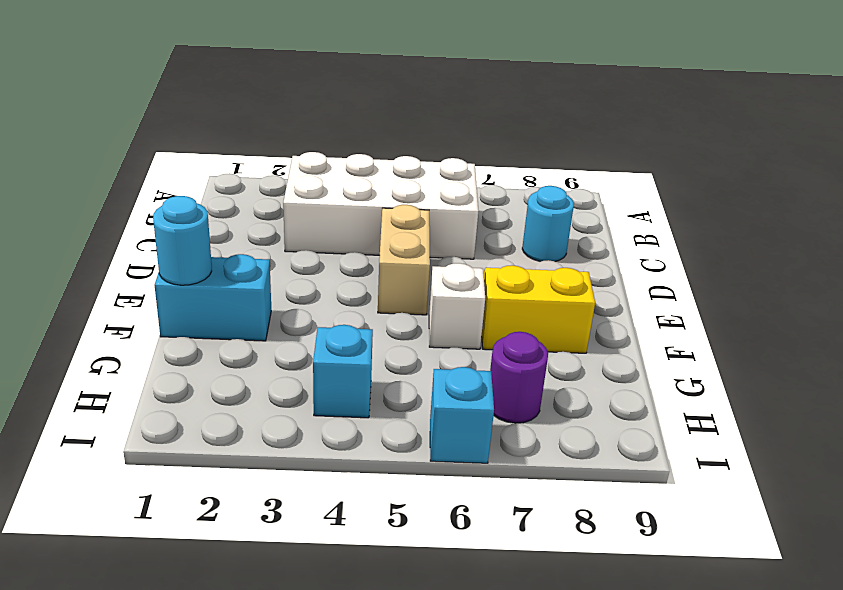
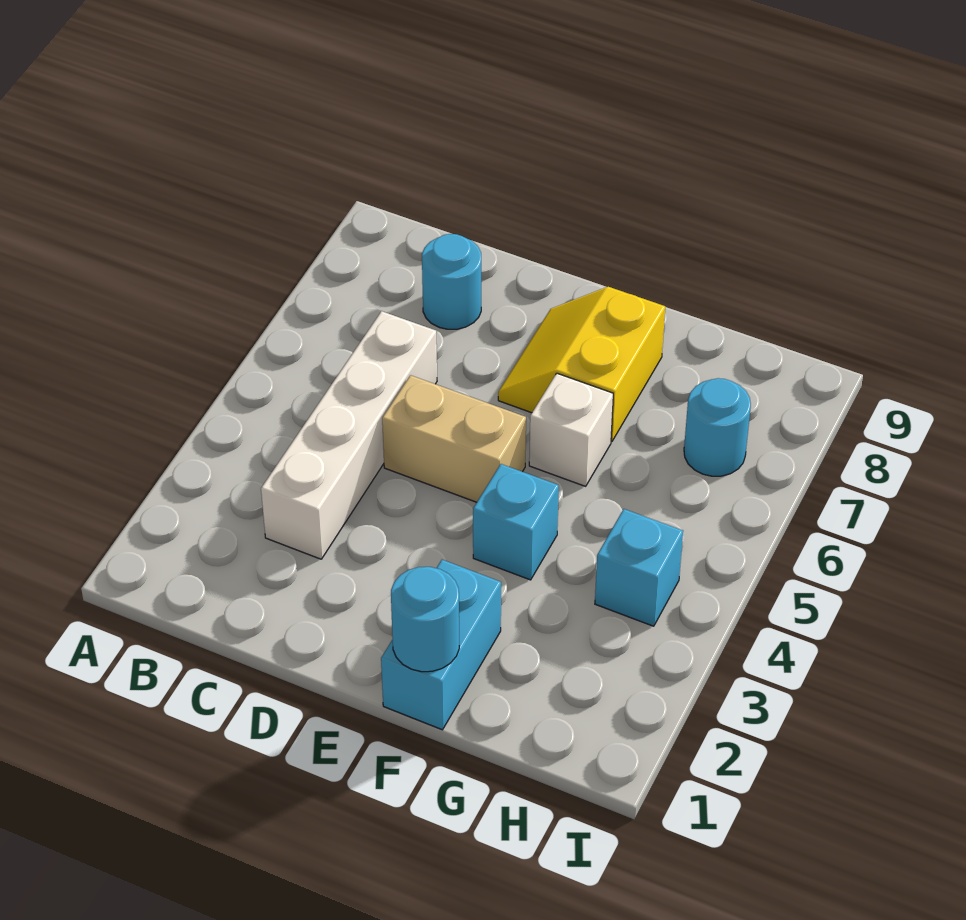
white 2x4 brick [283,152,479,259] -> white 1x4 brick [261,311,437,559]
purple 1x1 round brick [490,332,548,423] -> cyan 1x1 round brick [684,378,751,476]
cyan 1x1 brick [430,367,494,463] -> cyan 1x1 brick moved to [473,464,559,580]

